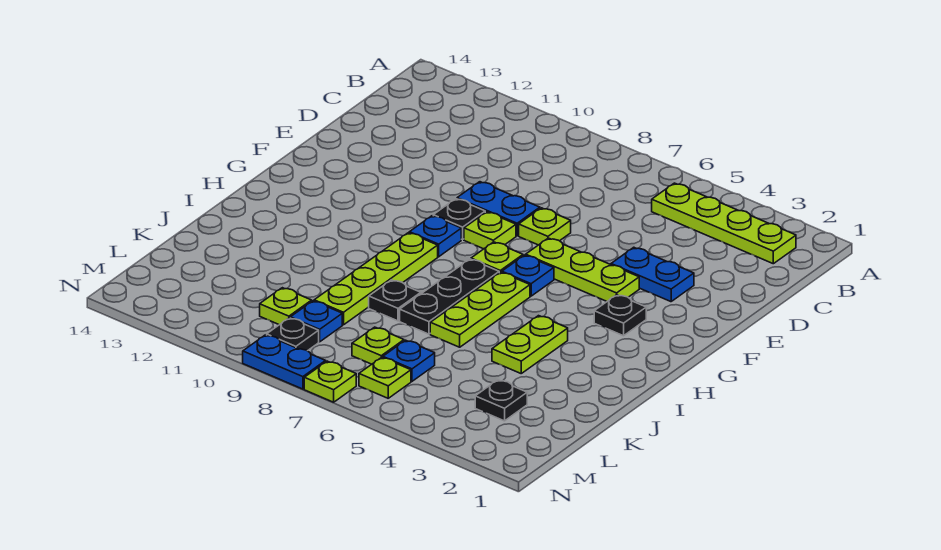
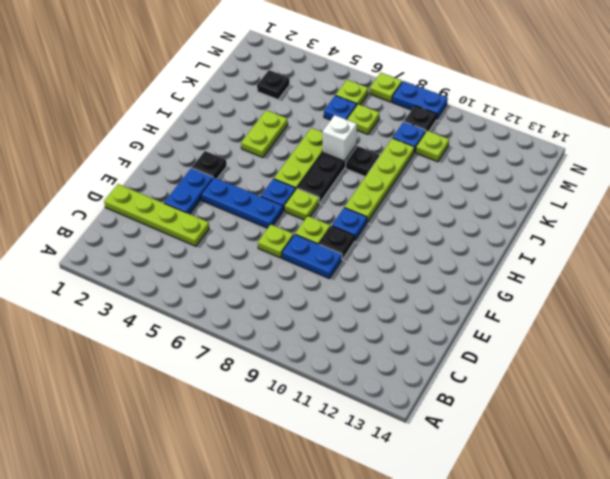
lime 1x4 plate [652,183,796,264] -> lime 1x4 plate moved to [104,184,209,246]
blue 1x2 plate [611,247,694,302] -> blue 1x2 plate turned to [164,168,213,214]
lime 1x3 plate [526,238,639,301] -> blue 1x3 plate [201,177,283,228]
none -> white 1x1 brick [322,115,357,161]

